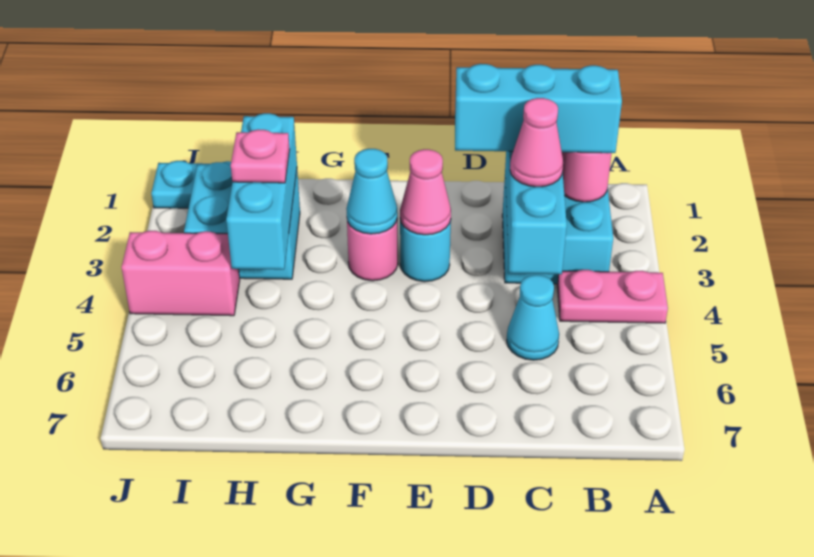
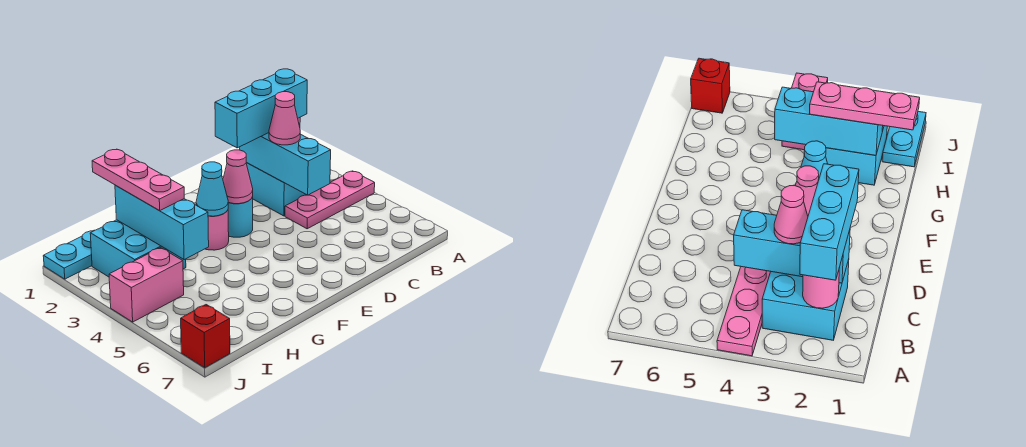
pink 1x2 plate [557,270,668,323] -> pink 1x3 plate [285,171,375,229]
cyan 1x1 cone [507,275,559,360] -> none
pink 1x1 plate [231,129,290,183] -> pink 1x3 plate [92,149,184,211]
none -> red 1x1 brick [181,305,230,368]

